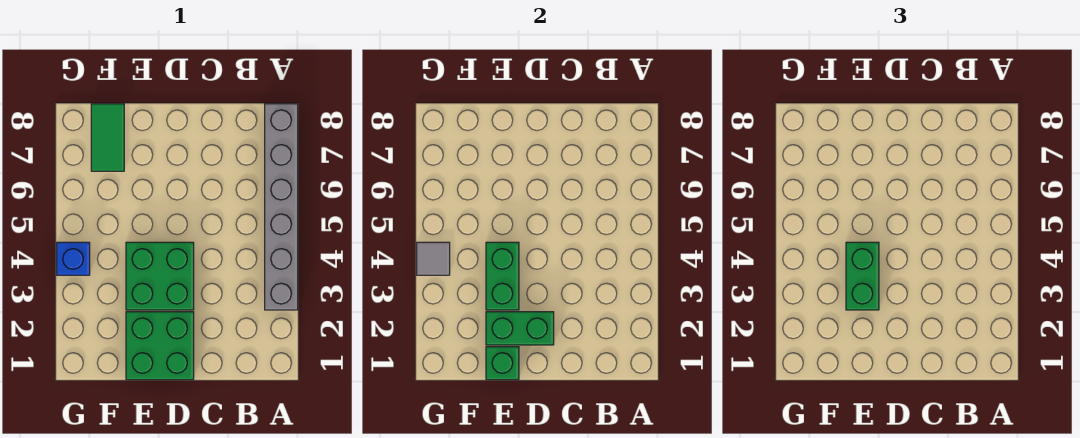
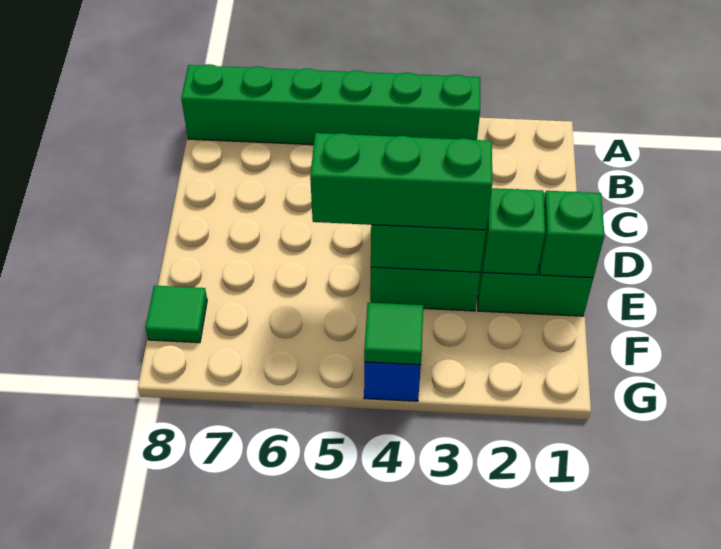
grey 1x6 brick [265,104,298,310] -> green 1x6 brick [181,64,480,145]
green 1x2 brick [486,312,554,345] -> green 1x1 brick [483,188,545,275]
green 1x2 brick [846,242,879,310] -> green 1x3 brick [310,133,492,230]
green 1x2 tile [91,104,124,171] -> green 1x1 tile [145,286,207,343]
grey 1x1 tile [417,242,450,275] -> green 1x1 tile [364,303,423,365]

